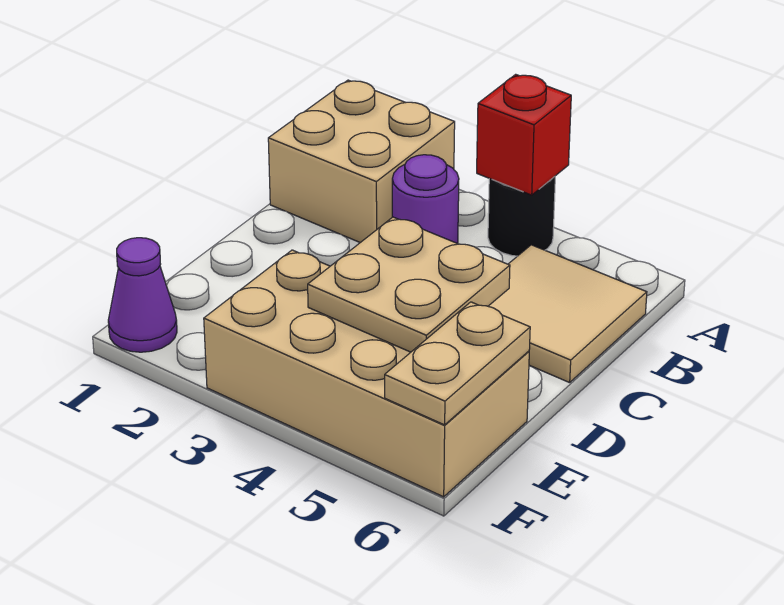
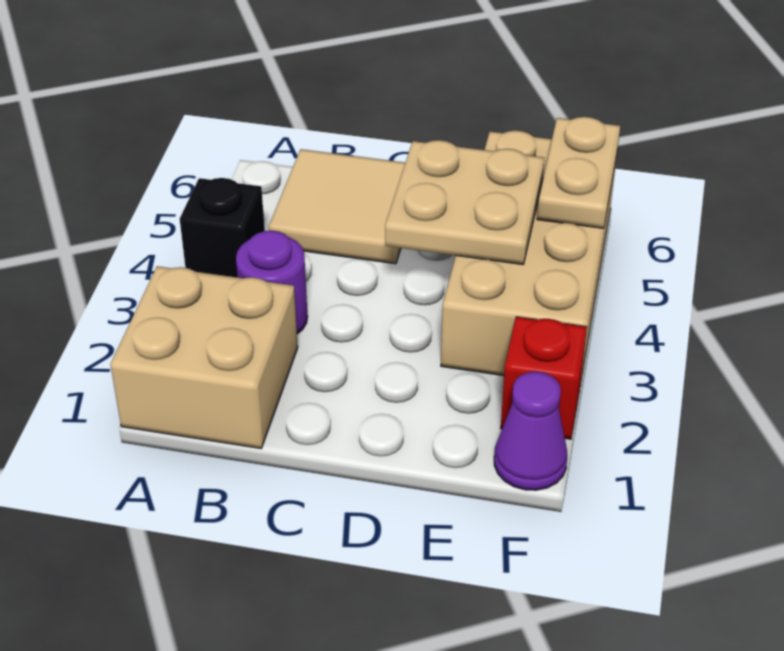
black 1x1 round brick [488,177,555,256] -> black 1x1 brick [180,178,265,278]
red 1x1 brick [477,74,571,195] -> red 1x1 brick moved to [501,317,587,439]
tan 1x2 plate [385,302,530,425] -> tan 1x2 plate turned to [537,117,620,228]

